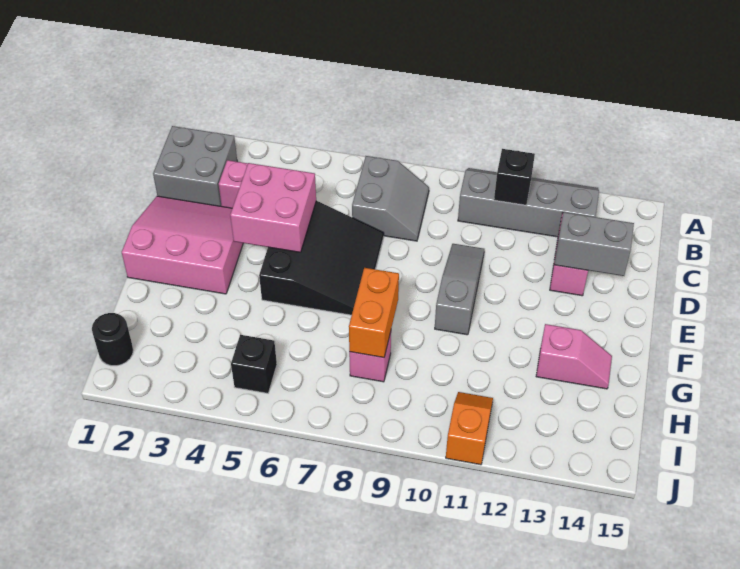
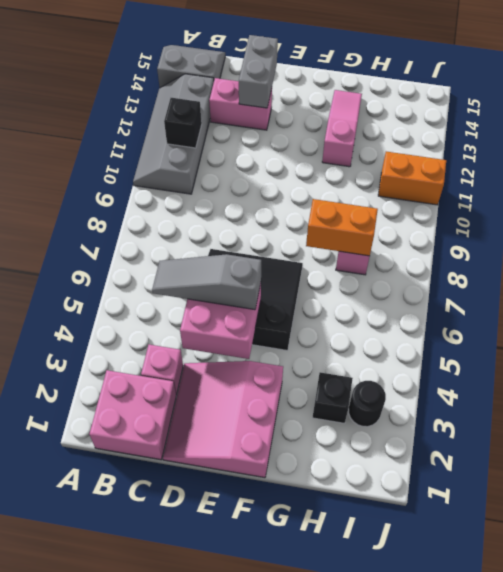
grey 2x2 brick [153,126,237,206] -> pink 2x2 brick [90,370,176,460]
grey 2x2 slope [352,156,429,241] -> grey 2x2 slope moved to [157,45,225,88]
grey 1x3 slope [435,244,484,335] -> grey 1x3 slope moved to [152,254,261,310]
pink 1x2 slope [536,324,612,389] -> pink 1x3 slope [322,90,362,167]
black 1x1 round brick [92,313,133,366] -> black 1x1 round brick moved to [349,381,386,427]
black 1x1 brick [231,335,277,393] -> black 1x1 brick moved to [312,372,353,423]
orange 1x2 slope [446,392,493,465] -> orange 1x2 brick [378,152,446,205]

